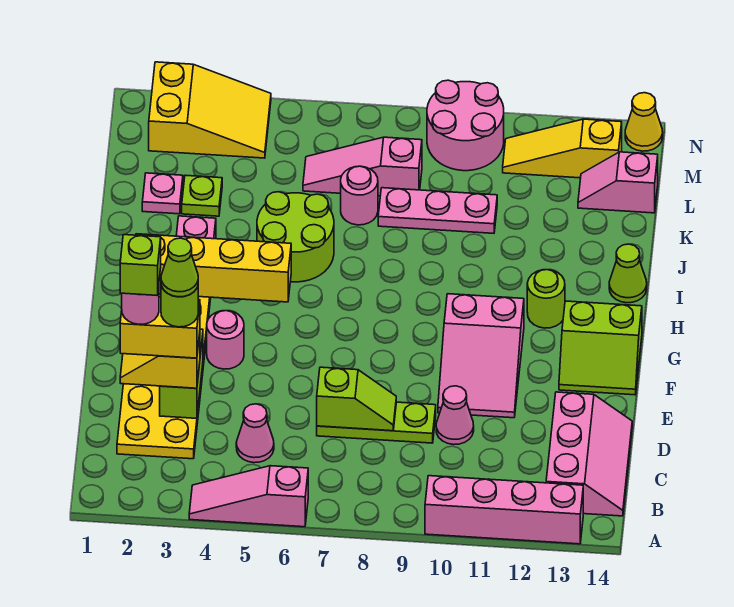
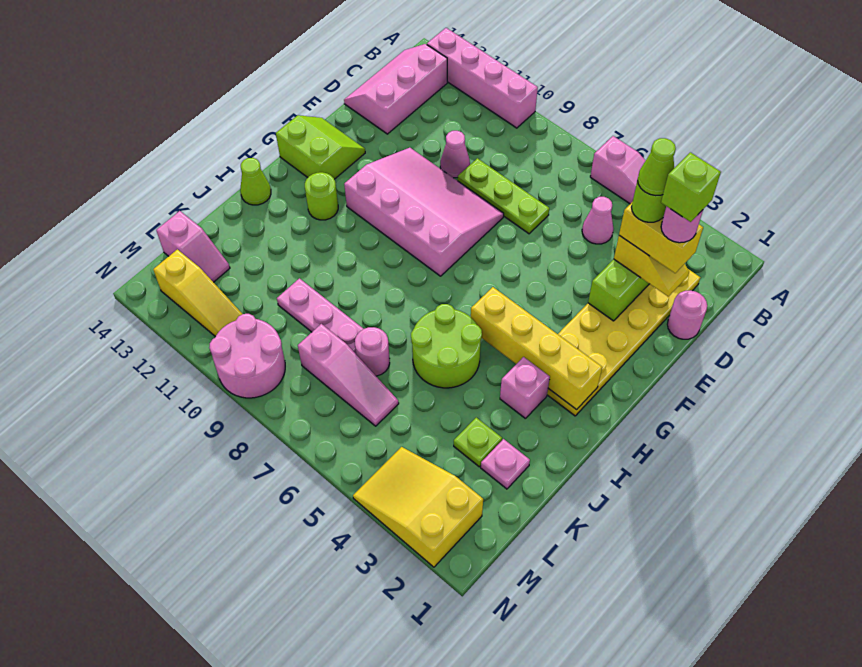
lime 1x2 slope [317,367,396,431] -> none
pink 2x3 slope [438,294,524,418] -> pink 3x4 slope [344,148,504,276]
pink 1x1 round brick [207,311,244,369] -> pink 1x1 round brick moved to [667,290,707,339]
yellow 1x1 cone [625,93,663,151] -> none

